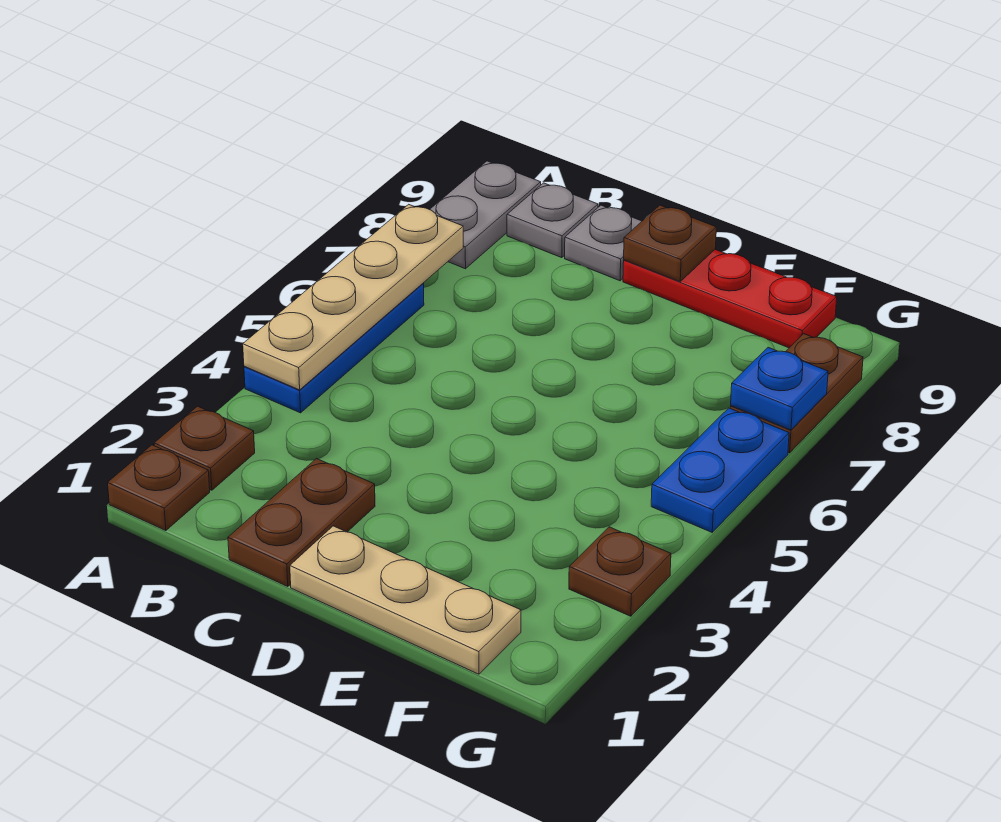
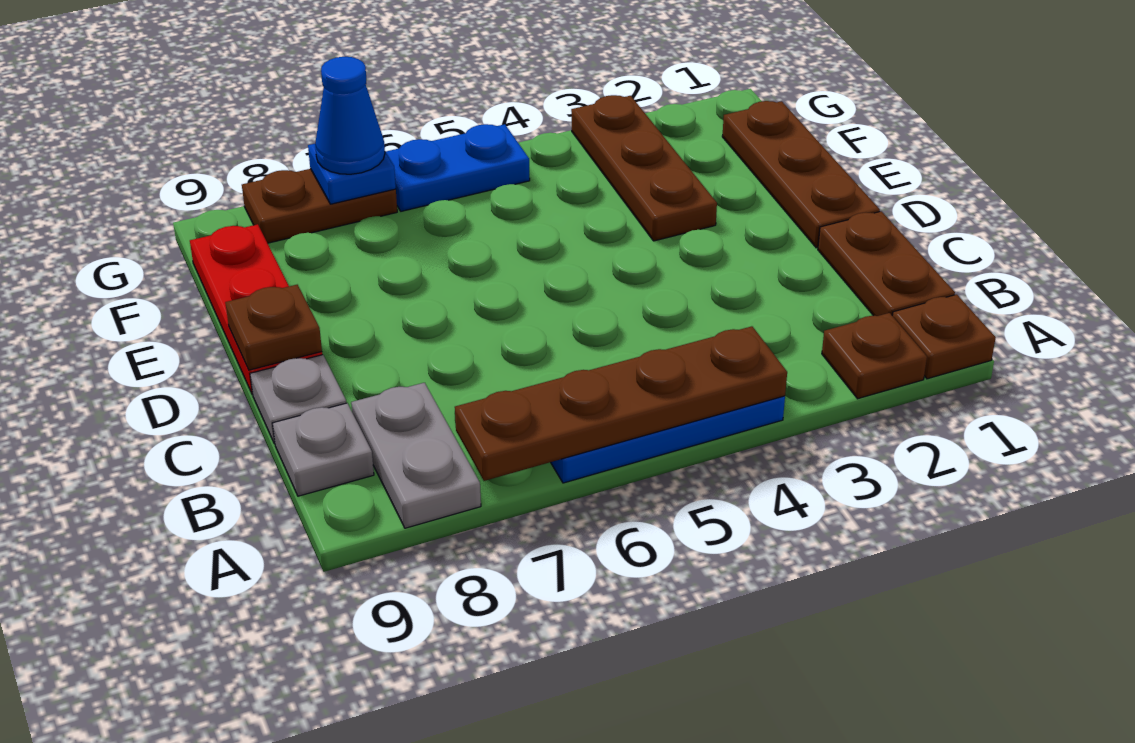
tan 1x4 plate [243,204,463,390] -> brown 1x4 plate [455,326,787,481]
grey 1x2 plate [430,161,541,269] -> grey 1x2 plate turned to [351,383,481,528]
brown 1x2 plate [228,459,375,587] -> brown 1x2 plate turned to [818,211,955,316]
tan 1x3 plate [290,526,521,674] -> brown 1x3 plate [722,101,880,248]
brown 1x1 plate [569,527,671,616] -> brown 1x3 plate [571,95,717,241]
none -> blue 1x1 cone [315,57,385,174]

